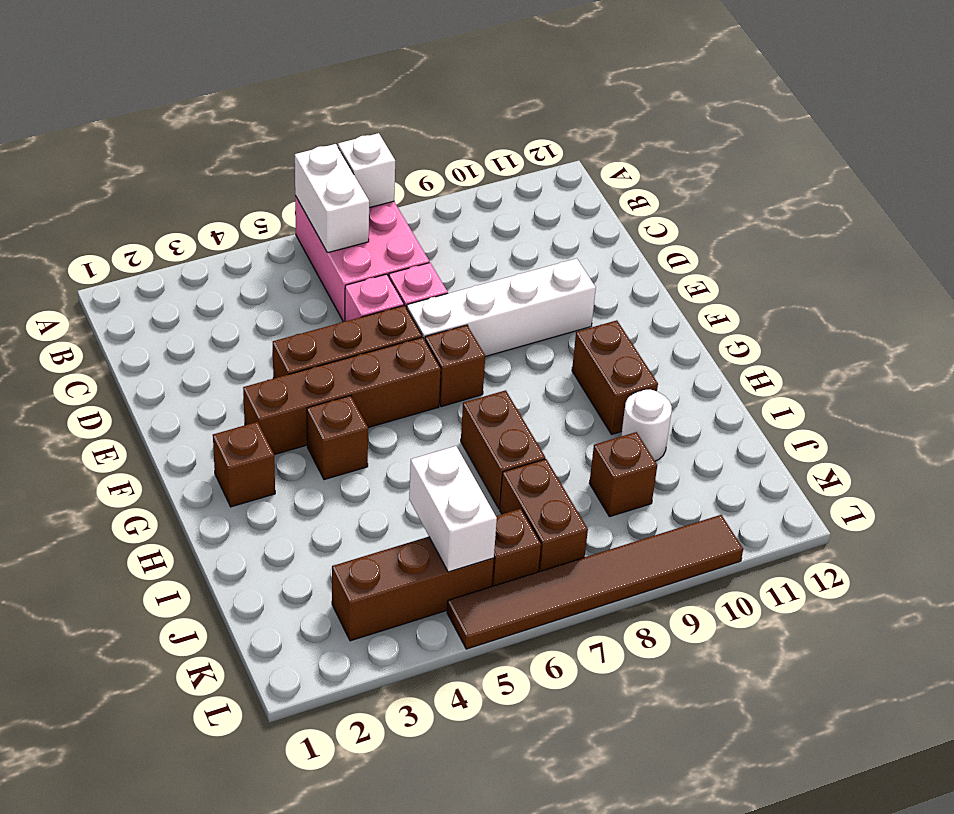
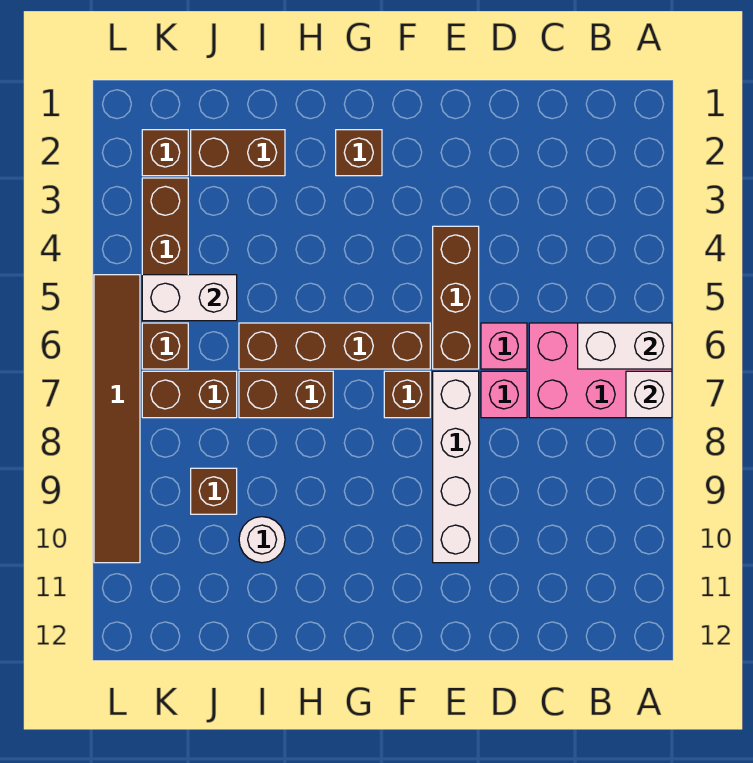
brown 1x4 brick [243,337,441,455] -> brown 1x4 brick turned to [239,323,430,369]
brown 1x1 brick [307,396,368,480] -> brown 1x1 brick moved to [142,130,188,176]
brown 1x2 brick [572,320,658,434] -> brown 1x2 brick moved to [191,130,285,176]

